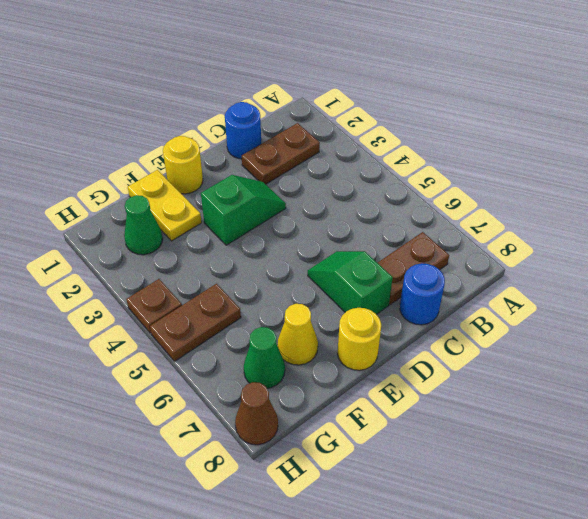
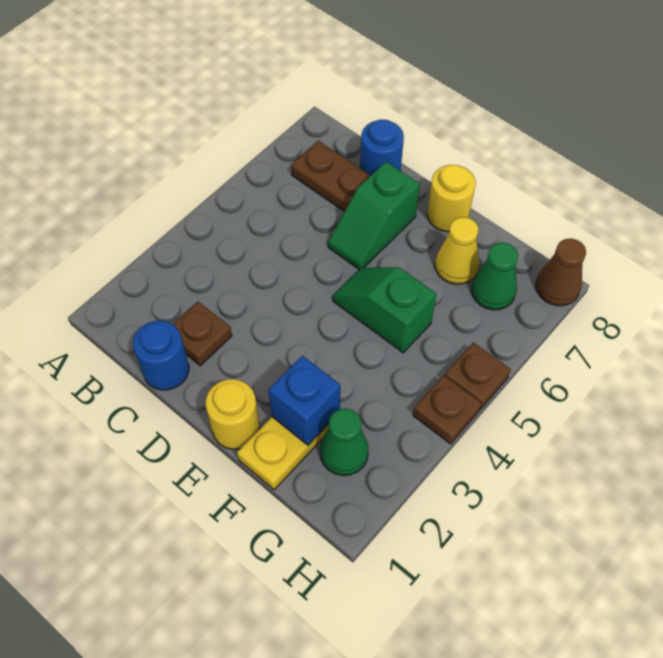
brown 1x2 plate [242,123,320,184] -> brown 1x1 plate [173,302,232,366]
green 1x2 slope [201,175,286,245] -> green 1x2 slope moved to [333,267,436,353]
none -> blue 1x1 brick [269,356,340,445]
brown 1x2 plate [150,284,241,361] -> brown 1x1 plate [445,343,511,409]

